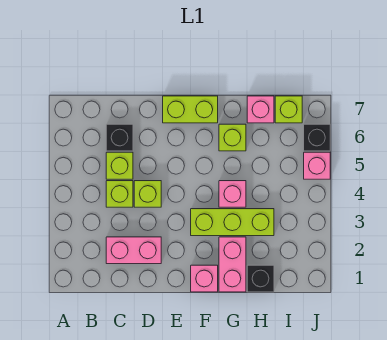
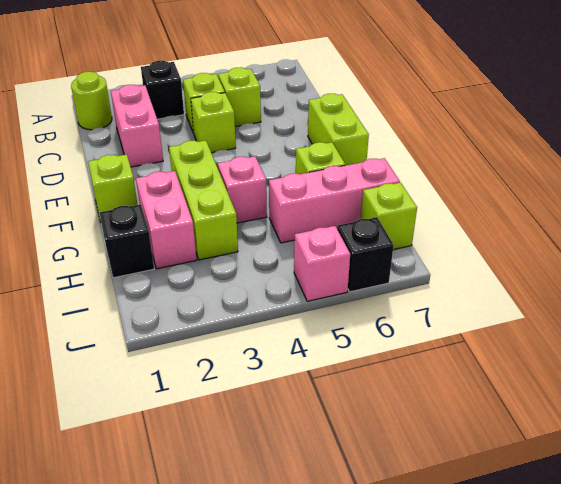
none -> lime 1x1 round brick [71,72,112,130]
black 1x1 brick [106,124,133,151] -> black 1x1 brick moved to [141,61,184,119]
pink 1x1 brick [191,265,218,292] -> lime 1x1 brick [88,154,138,222]
pink 1x2 brick [219,237,246,292] -> pink 1x2 brick turned to [136,171,197,269]
pink 1x1 brick [247,96,274,123] -> pink 1x3 brick [269,158,400,243]

